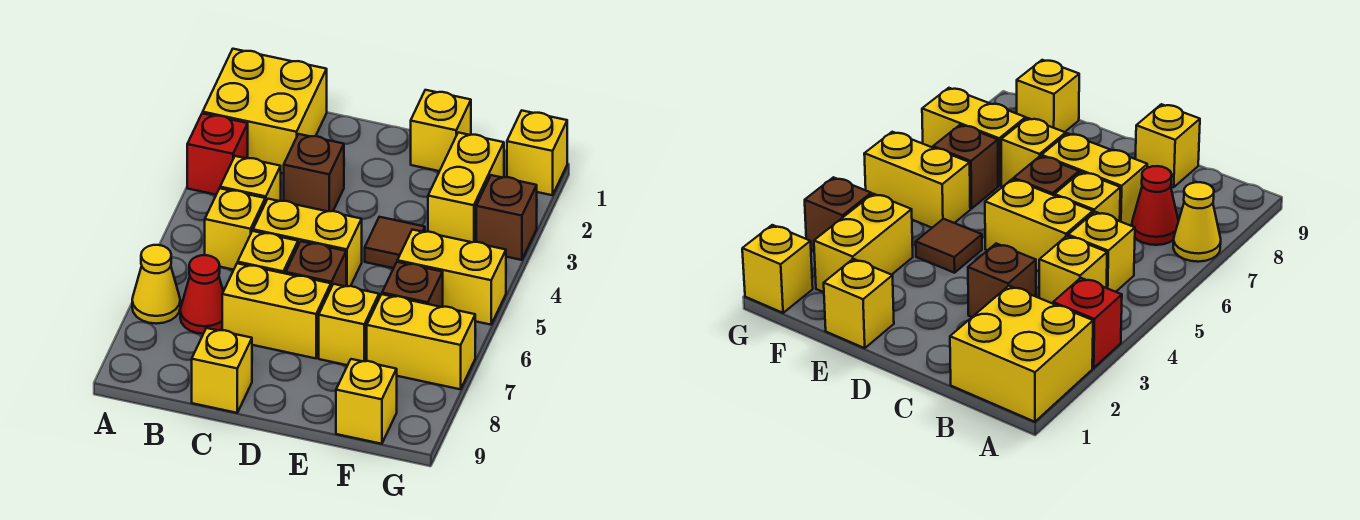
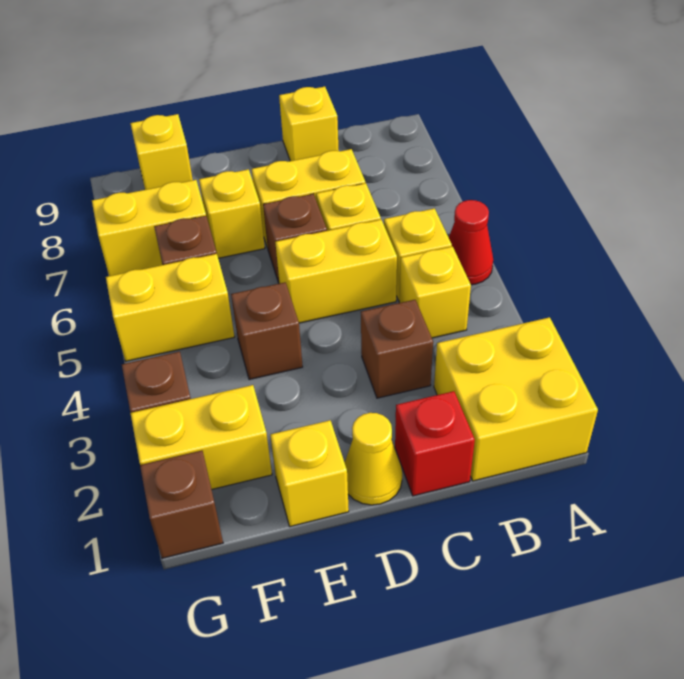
red 1x1 brick [187,113,248,195] -> red 1x1 brick moved to [395,391,475,496]
yellow 1x1 cone [132,245,180,324] -> yellow 1x1 cone moved to [345,413,402,505]
red 1x1 cone [180,255,223,334] -> red 1x1 cone moved to [449,200,493,285]
brown 1x1 tile [365,217,425,268] -> brown 1x1 brick [231,282,303,380]
yellow 1x2 brick [428,133,504,242] -> yellow 1x2 brick turned to [131,385,272,490]
yellow 1x1 brick [507,111,567,195] -> brown 1x1 brick [140,451,223,558]

